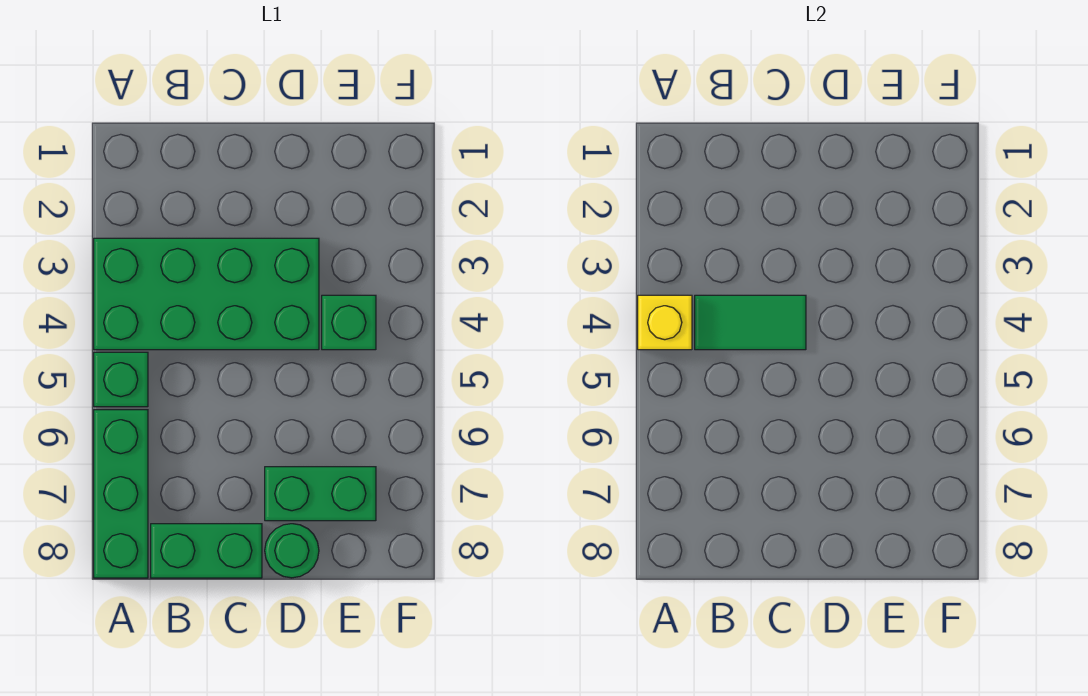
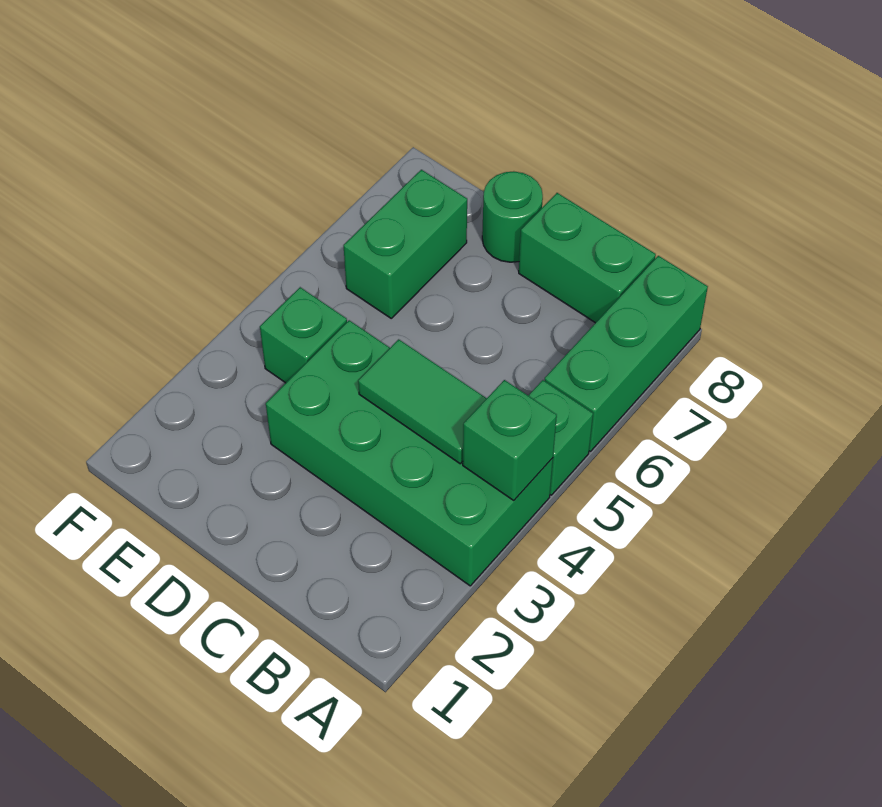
yellow 1x1 brick [638,295,692,350] -> green 1x1 brick [463,380,557,500]
green 1x2 brick [265,467,376,521] -> green 1x2 brick turned to [344,170,467,318]

